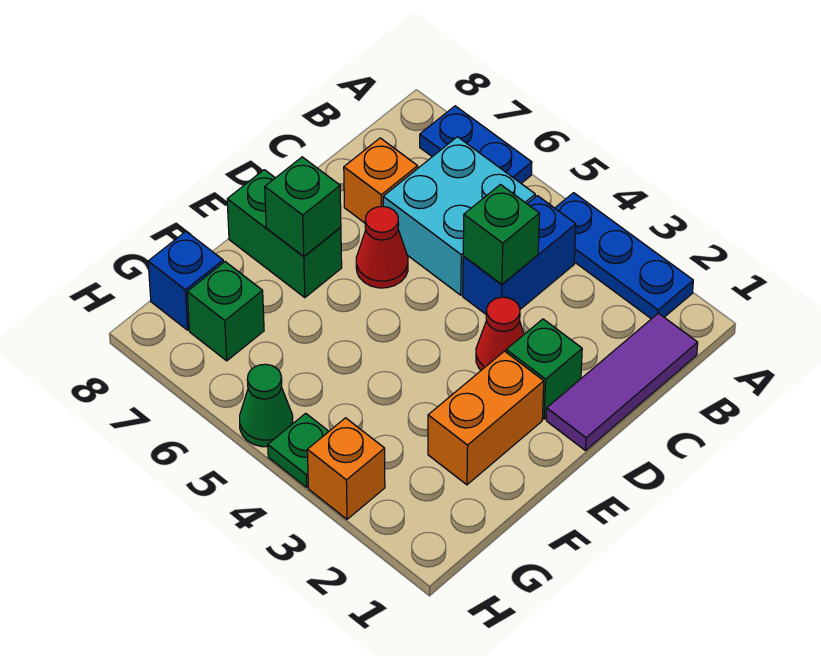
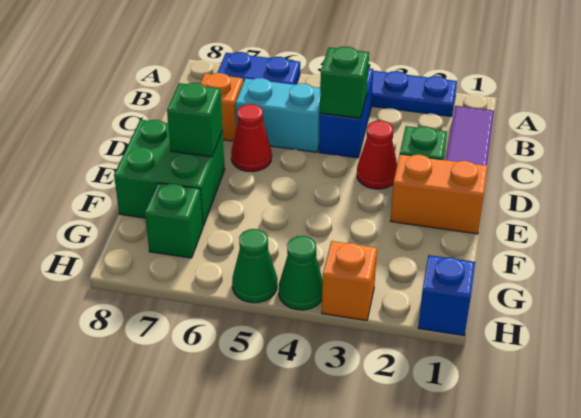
cyan 2x2 brick [383,137,535,295] -> cyan 1x2 brick [236,78,320,152]
orange 1x2 brick [428,351,544,485] -> orange 1x2 brick turned to [390,154,488,234]
green 1x2 brick [227,170,342,298] -> green 2x2 brick [114,120,225,226]
blue 1x1 brick [148,232,223,330] -> blue 1x1 brick moved to [418,255,475,336]
green 1x1 plate [268,413,329,487] -> green 1x1 cone [279,236,323,310]

